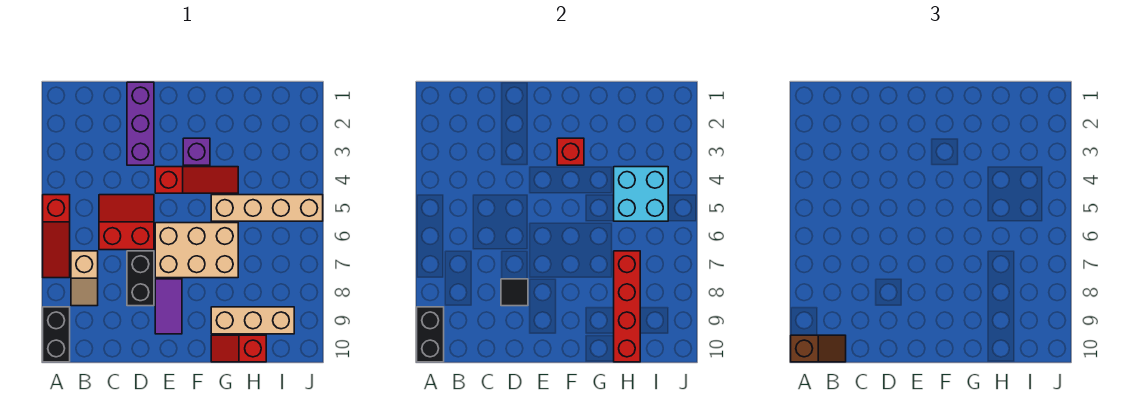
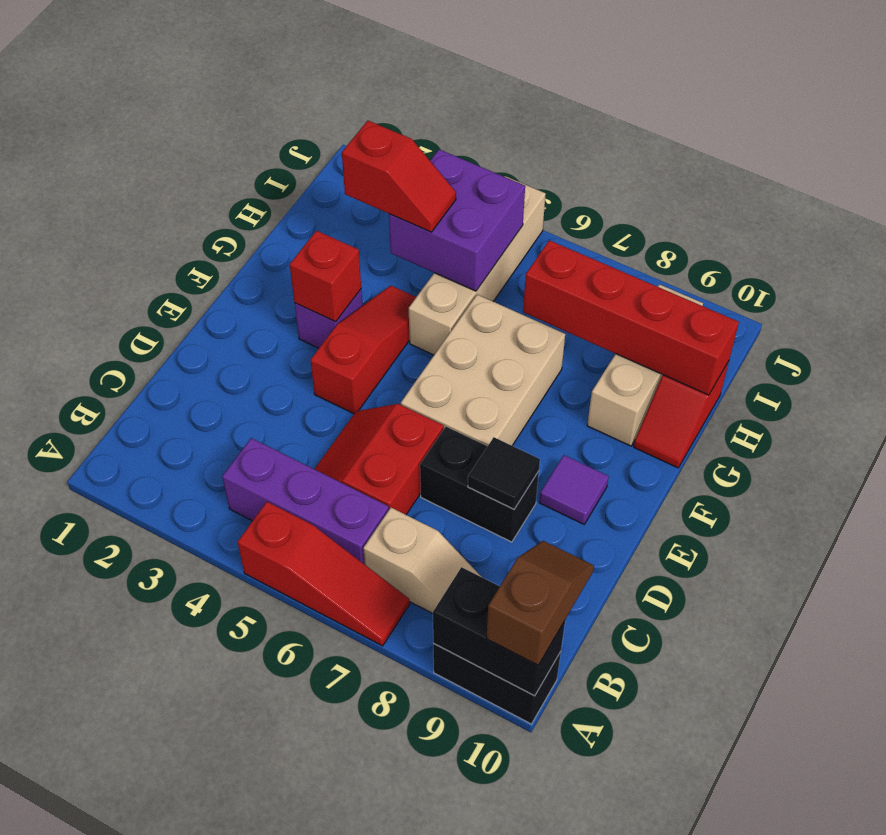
purple 1x3 brick [127,82,154,165] -> purple 1x3 brick moved to [222,438,389,564]
purple 1x2 tile [155,279,182,334] -> purple 1x1 tile [539,455,609,524]
none -> red 1x2 slope [342,121,456,232]
cyan 2x2 brick [614,167,668,221] -> purple 2x2 brick [389,149,525,291]

